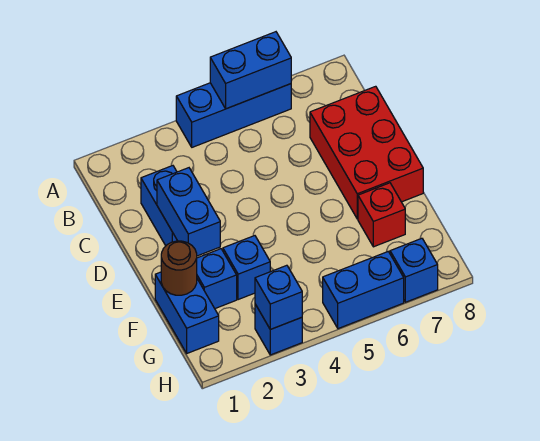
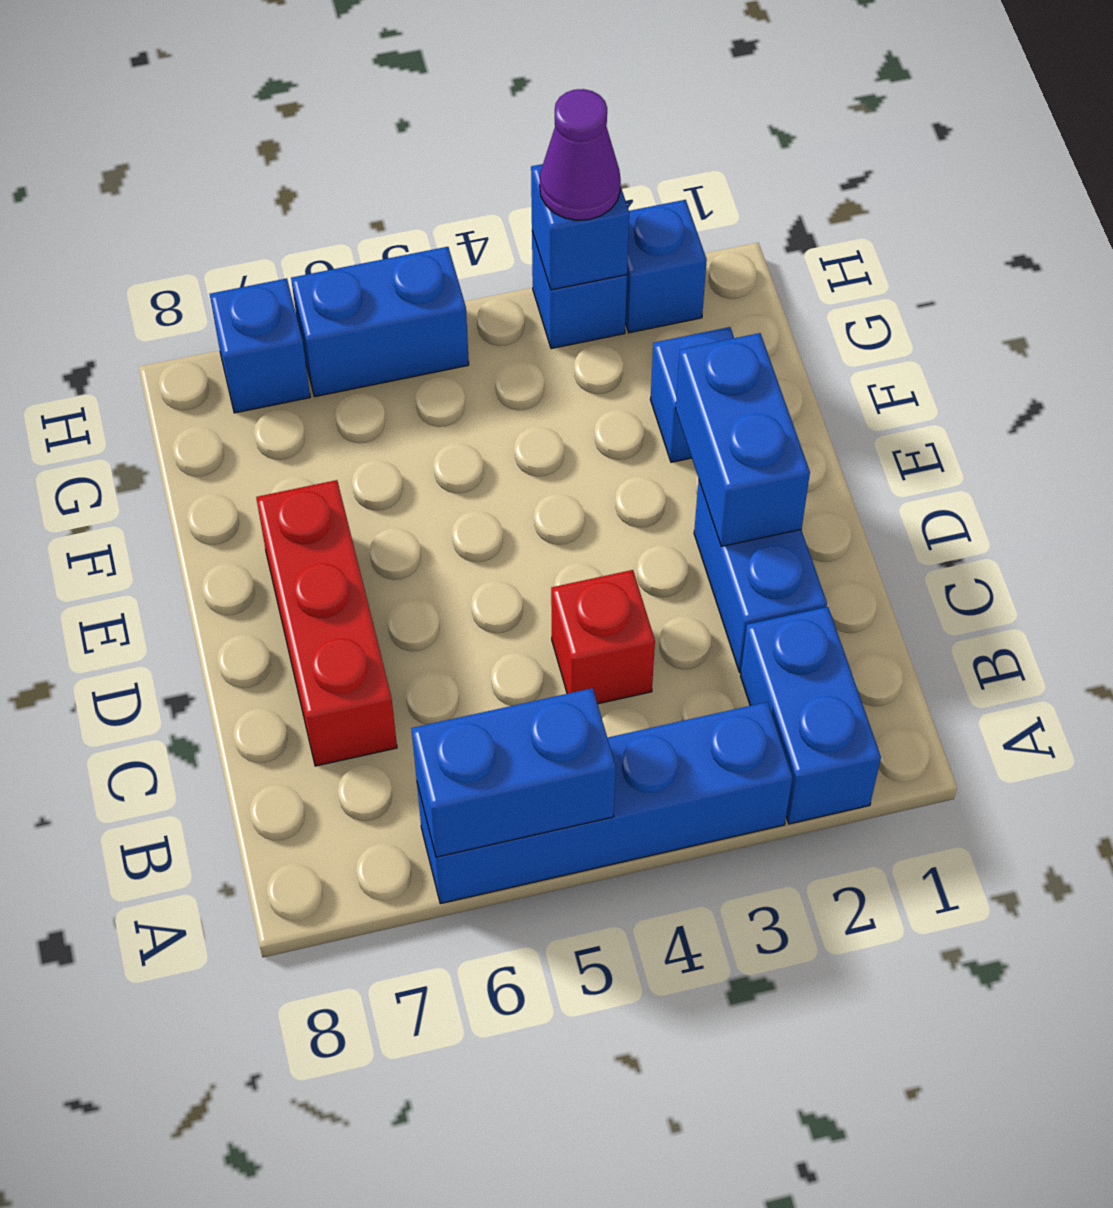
blue 1x3 brick [176,83,291,147] -> blue 1x4 brick [417,702,793,904]
red 2x3 brick [310,86,423,219] -> red 1x3 brick [256,480,397,766]
blue 1x2 brick [155,272,219,353] -> blue 1x2 brick moved to [741,607,881,824]
brown 1x1 round brick [161,241,197,295] -> none
blue 1x1 brick [223,236,270,300] -> blue 1x1 brick moved to [625,200,707,333]
red 1x1 brick [358,183,405,247] -> red 1x1 brick moved to [551,570,655,704]
none -> purple 1x1 cone [540,89,621,220]

